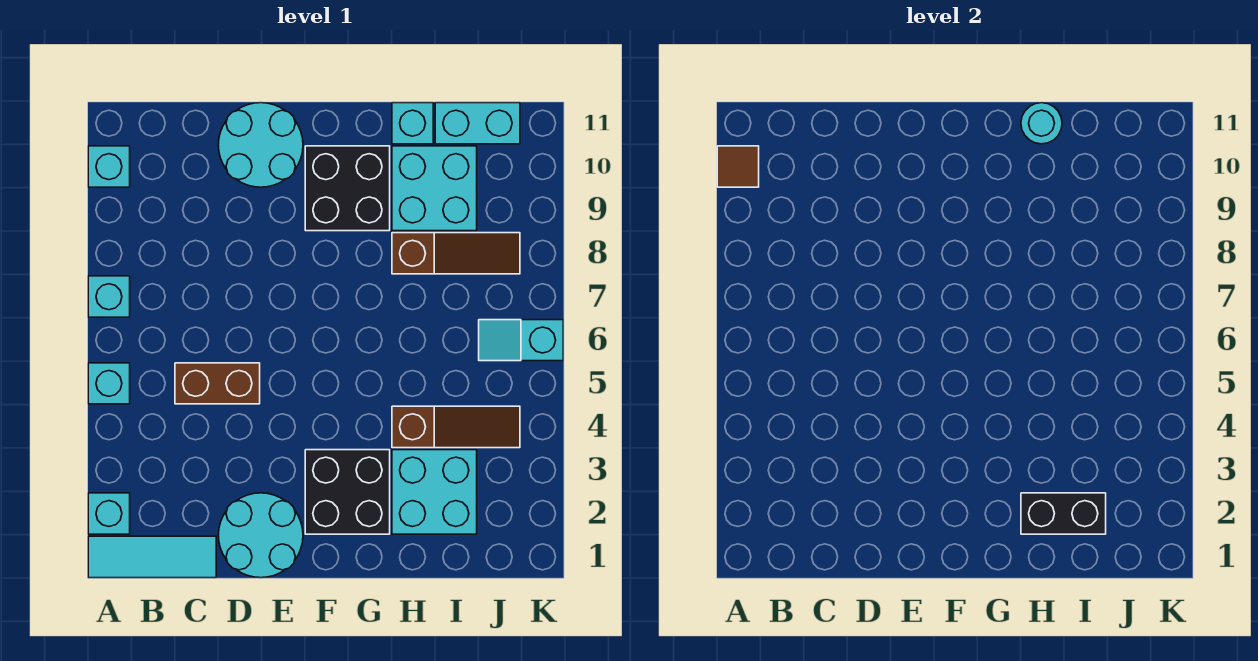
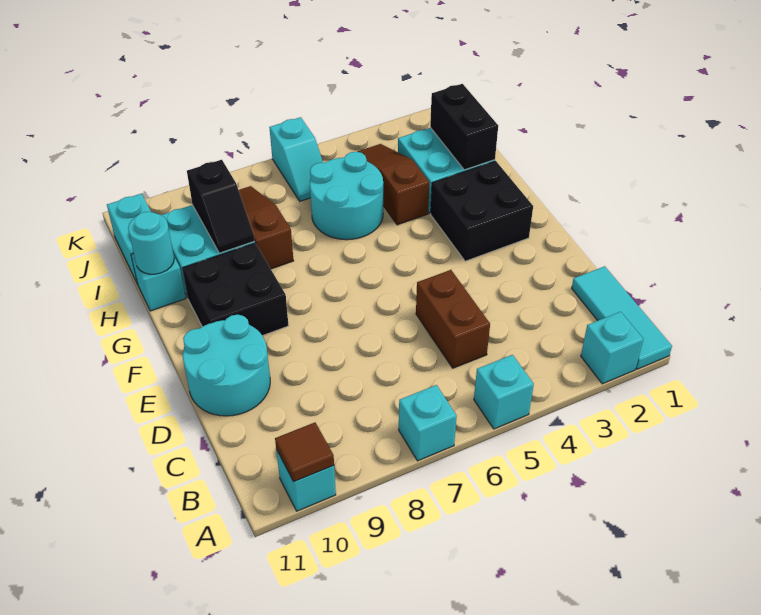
cyan 2x2 round brick [218,493,303,578] -> cyan 2x2 round brick moved to [310,152,383,240]
none -> black 1x2 slope [187,160,254,253]

